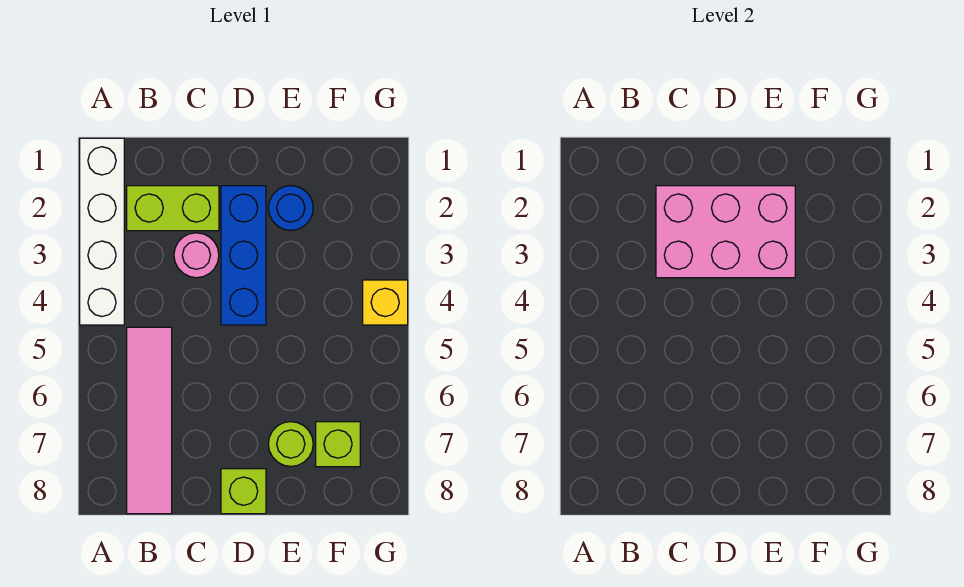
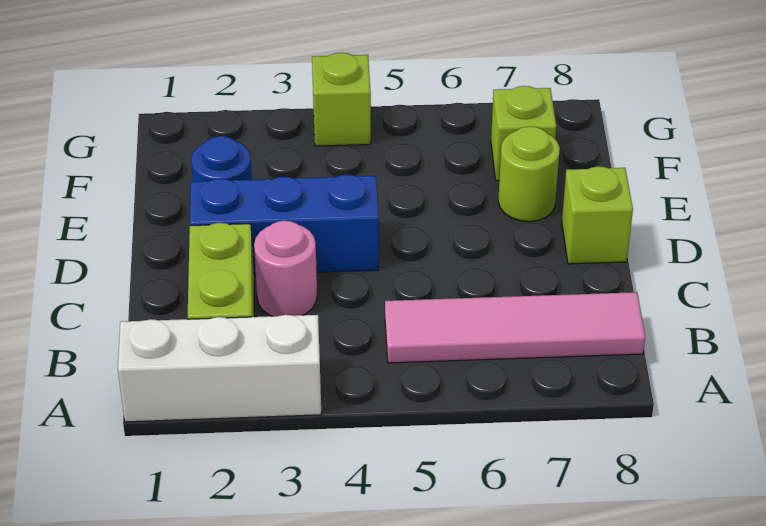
white 1x4 brick [80,138,124,325] -> white 1x3 brick [118,315,321,422]
pink 2x3 brick [656,186,795,278] -> none
yellow 1x1 brick [363,280,408,325] -> lime 1x1 brick [312,53,371,146]

